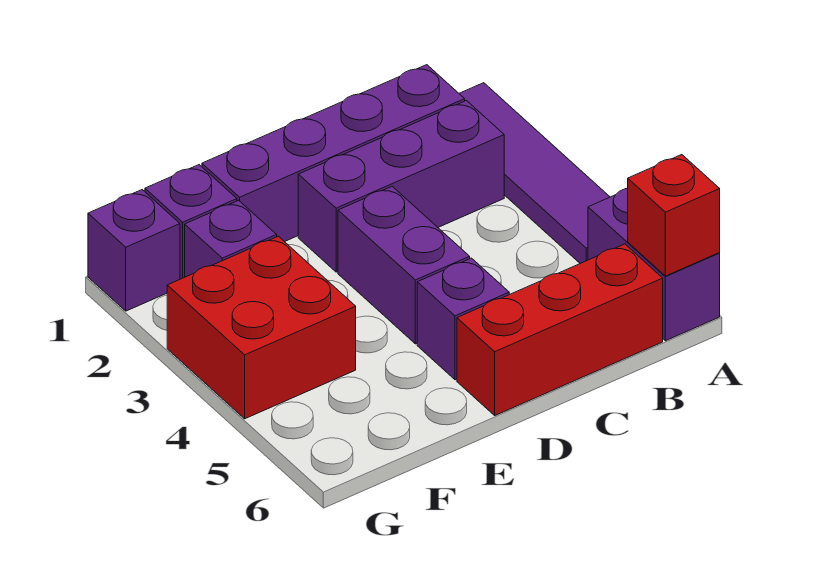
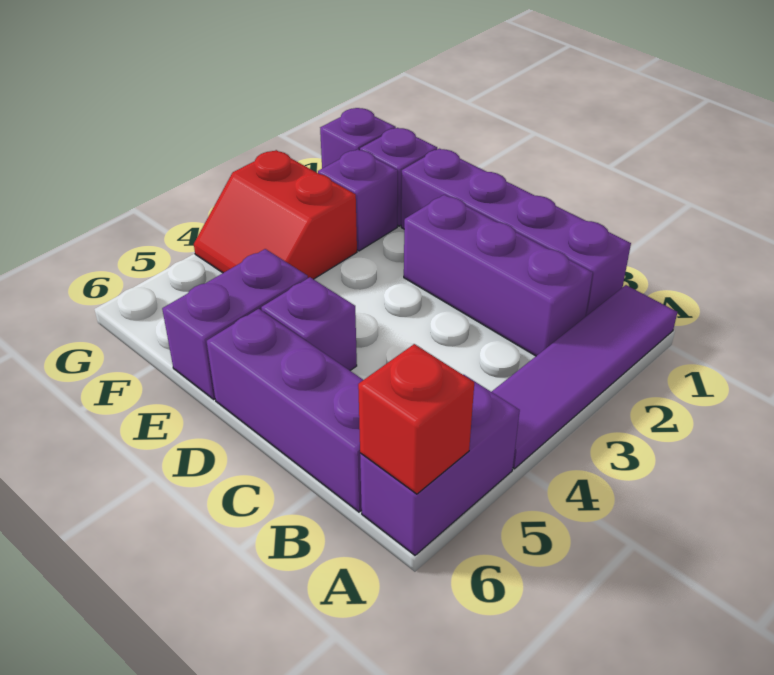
red 1x3 brick [457,244,663,415] -> purple 1x3 brick [207,309,363,512]
purple 1x2 brick [338,186,470,344] -> purple 1x2 brick moved to [162,249,308,399]
red 2x2 brick [167,236,356,419] -> red 2x2 slope [194,150,357,279]

